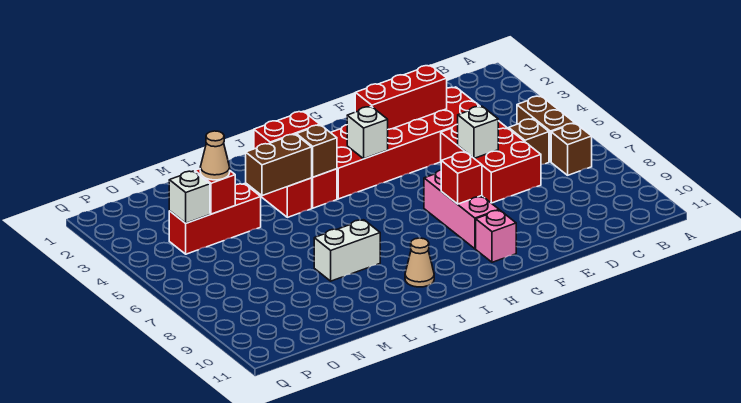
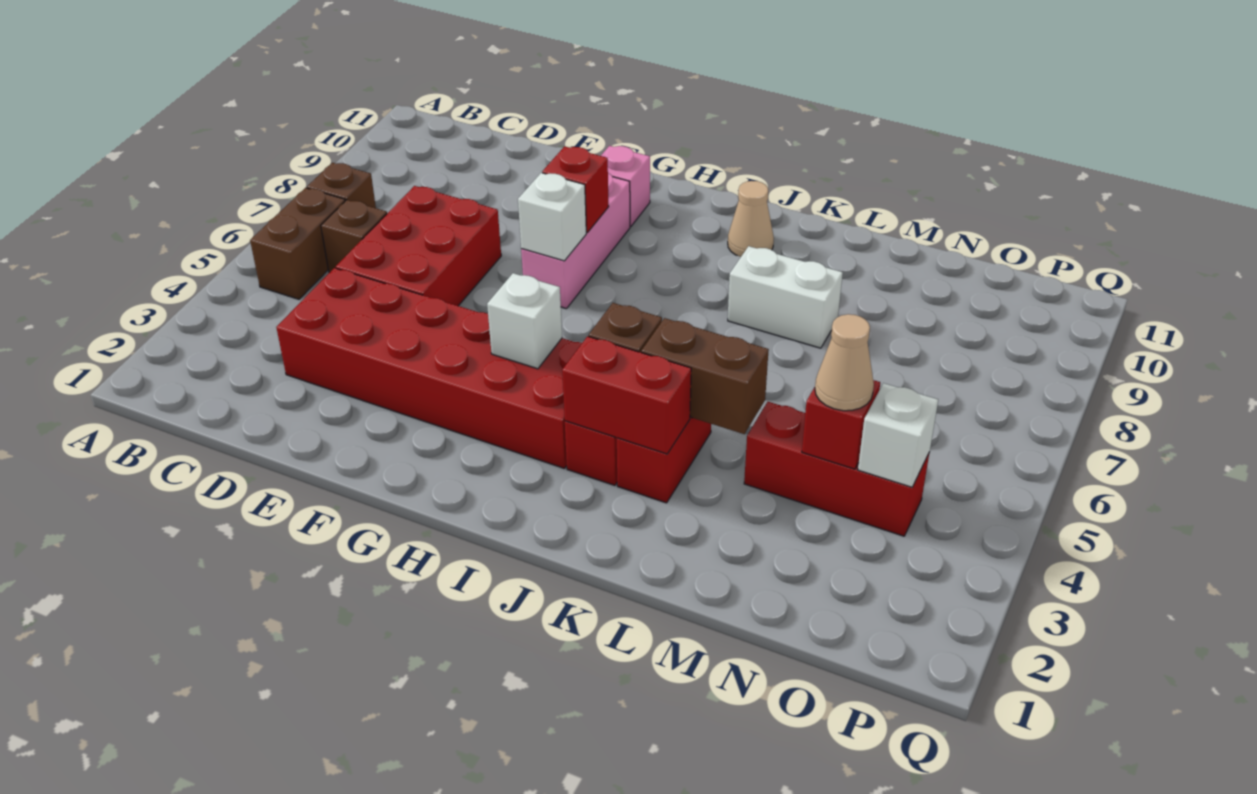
red 1x3 brick [355,65,447,129] -> none
white 1x1 brick [458,106,498,158] -> white 1x1 brick moved to [518,173,586,261]

